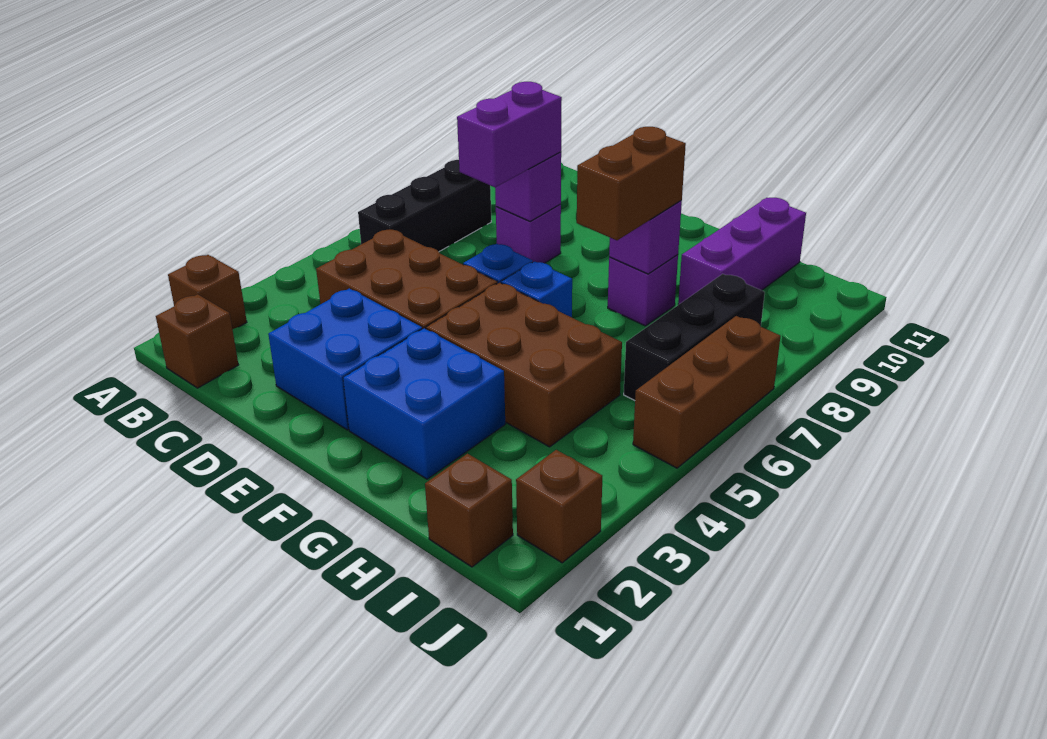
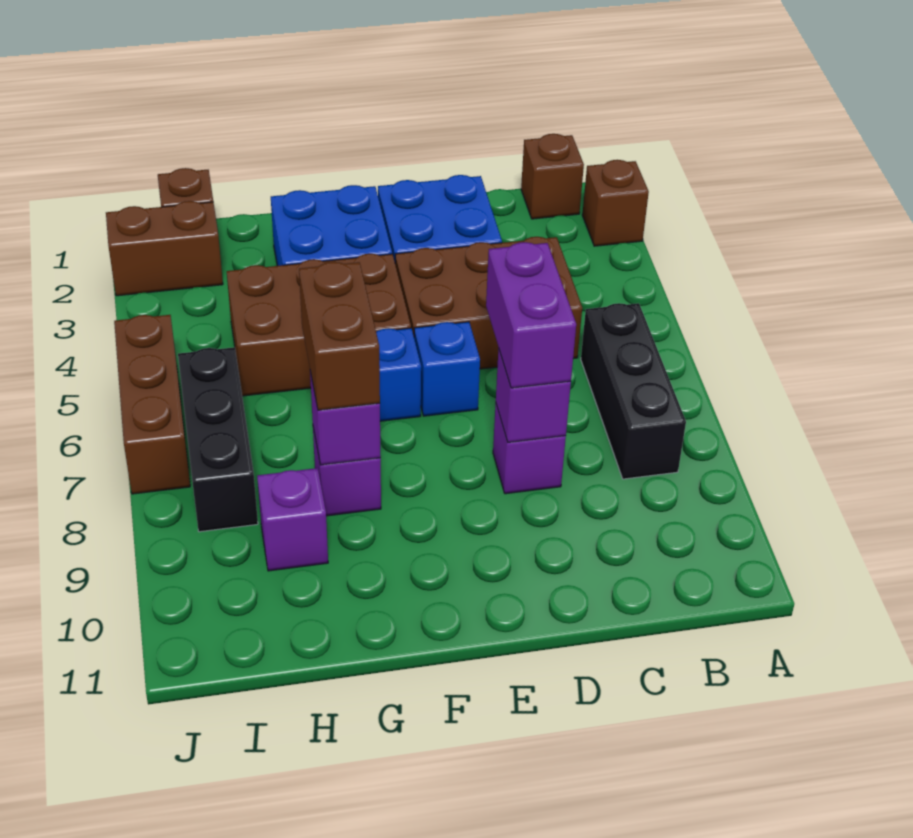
purple 1x3 brick [678,198,806,305] -> purple 1x1 brick [257,468,328,571]
brown 1x1 brick [516,450,602,563] -> brown 1x2 brick [106,201,223,296]

